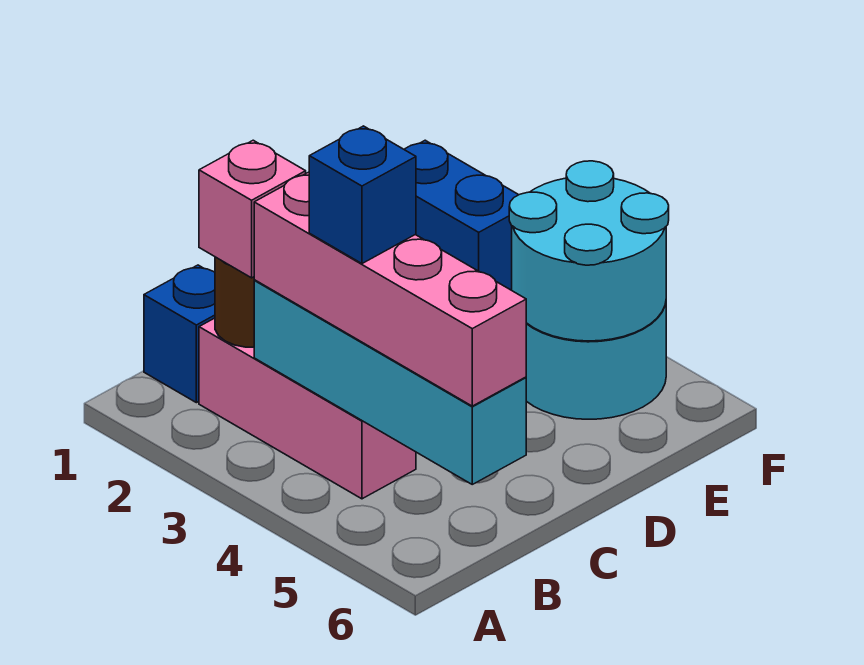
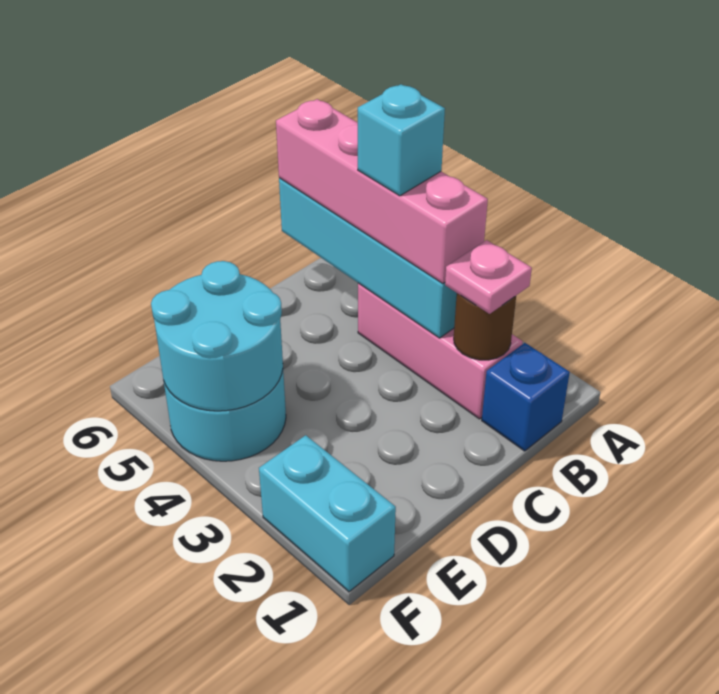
pink 1x1 brick [199,140,306,278] -> pink 1x1 plate [445,240,532,314]
blue 1x1 brick [309,126,416,264] -> cyan 1x1 brick [358,84,445,196]
blue 1x2 brick [404,140,518,290] -> cyan 1x2 brick [259,435,396,592]

